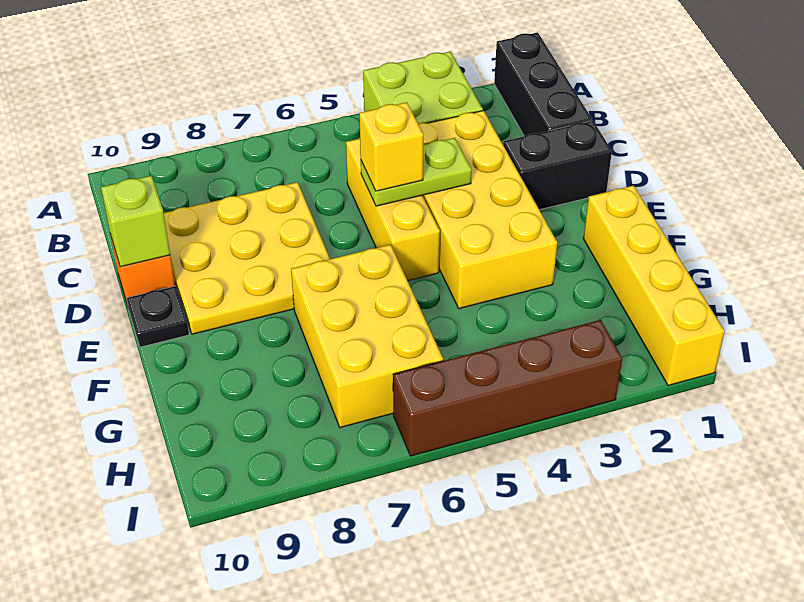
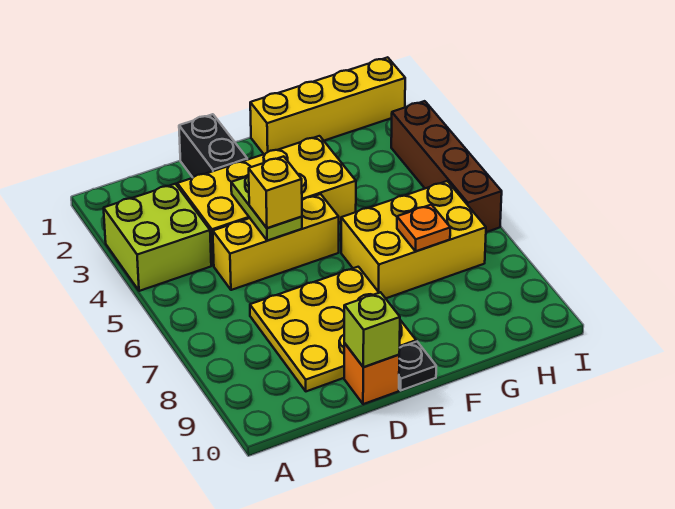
black 1x3 brick [494,33,592,136] -> none
none -> orange 1x1 plate [397,205,450,251]

